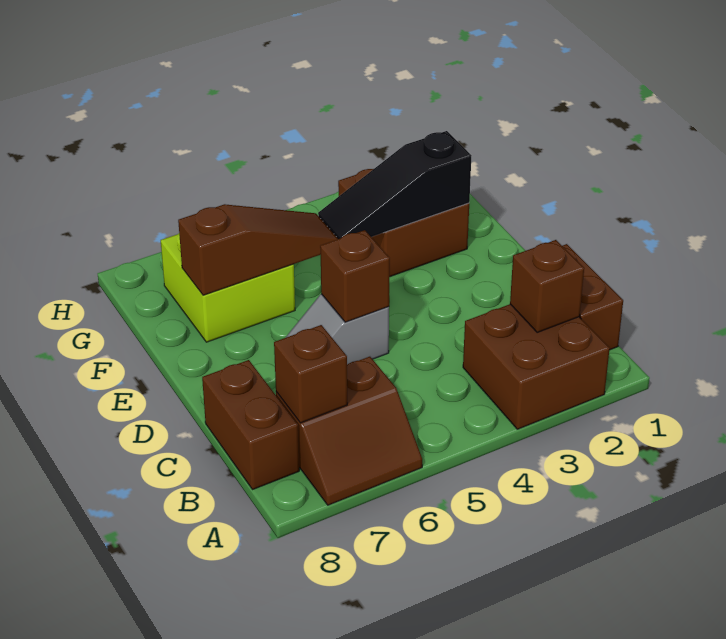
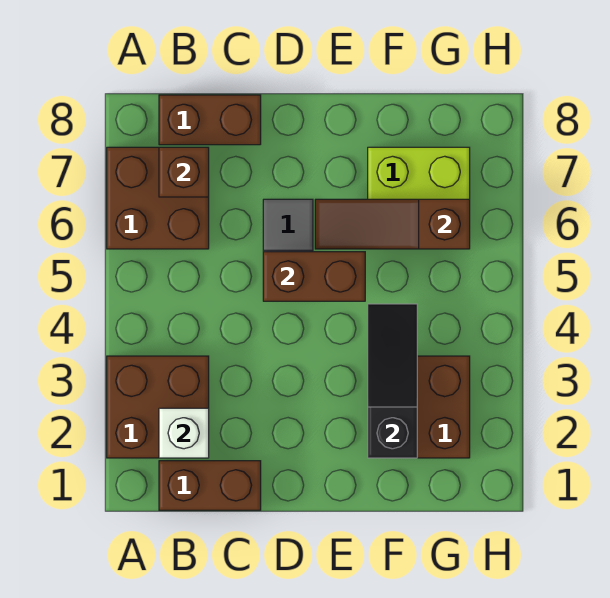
brown 2x2 slope [276,357,422,505] -> brown 2x2 brick [107,147,209,249]
brown 1x1 brick [510,240,584,332] -> white 1x1 brick [159,408,209,458]
brown 1x1 brick [320,230,390,322] -> brown 1x2 brick [263,252,365,301]
brown 1x3 slope [178,204,338,295] -> brown 1x3 slope turned to [315,199,470,249]

